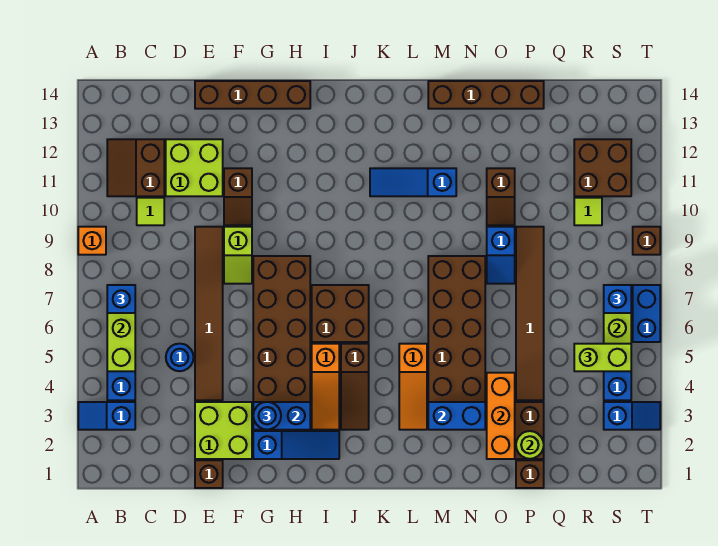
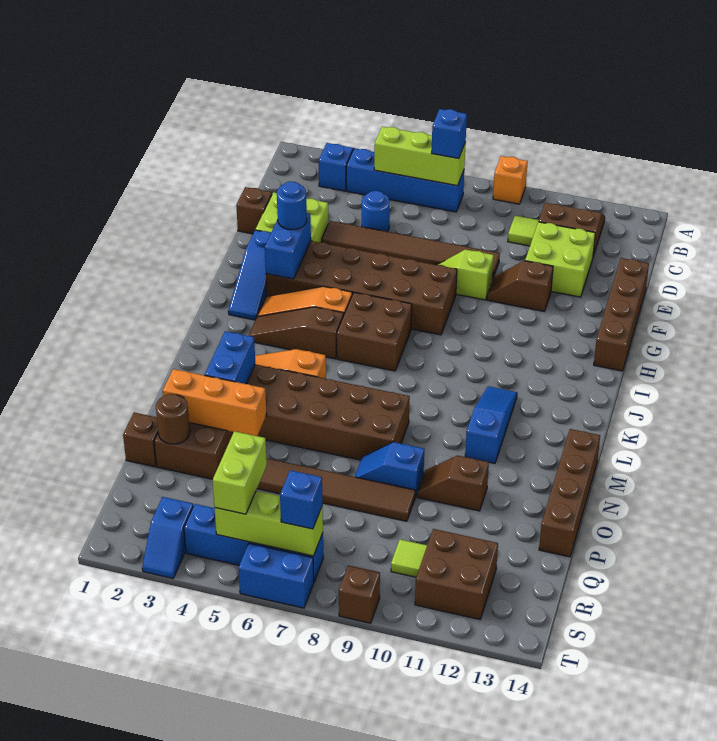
lime 1x1 round brick [516,431,544,459] -> brown 1x1 round brick [156,394,190,444]

